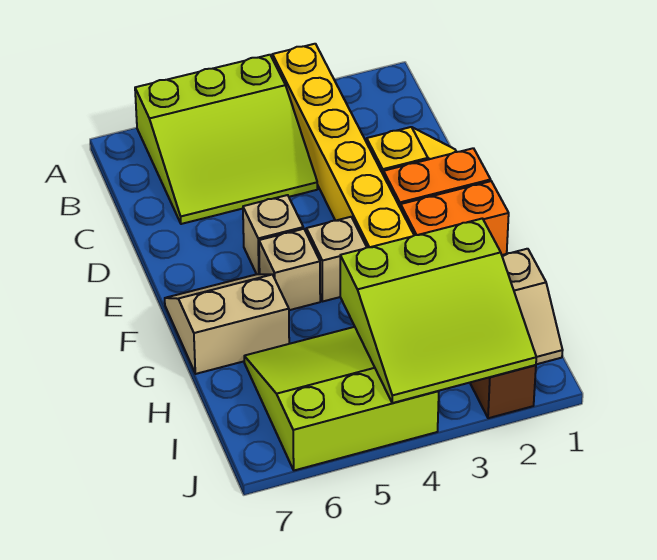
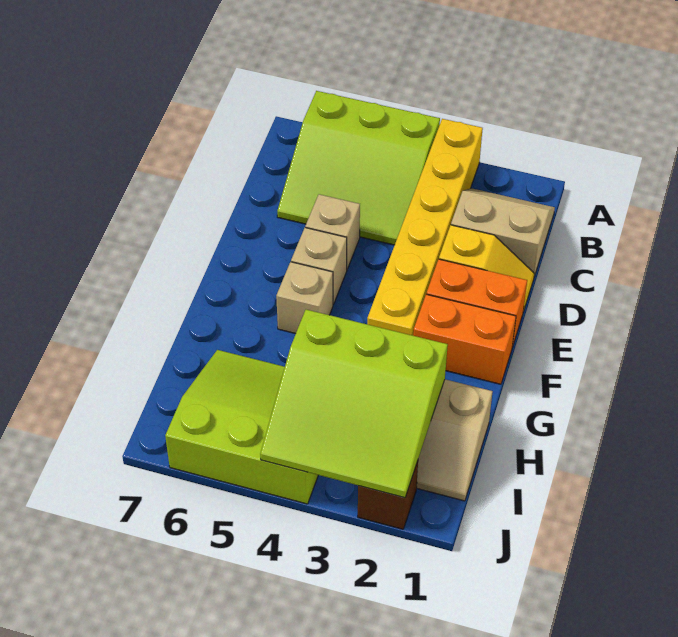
tan 1x1 brick [306,217,367,301] -> tan 1x1 brick moved to [305,194,360,269]
tan 2x2 slope [165,274,289,374] -> tan 2x2 slope moved to [451,188,555,276]

